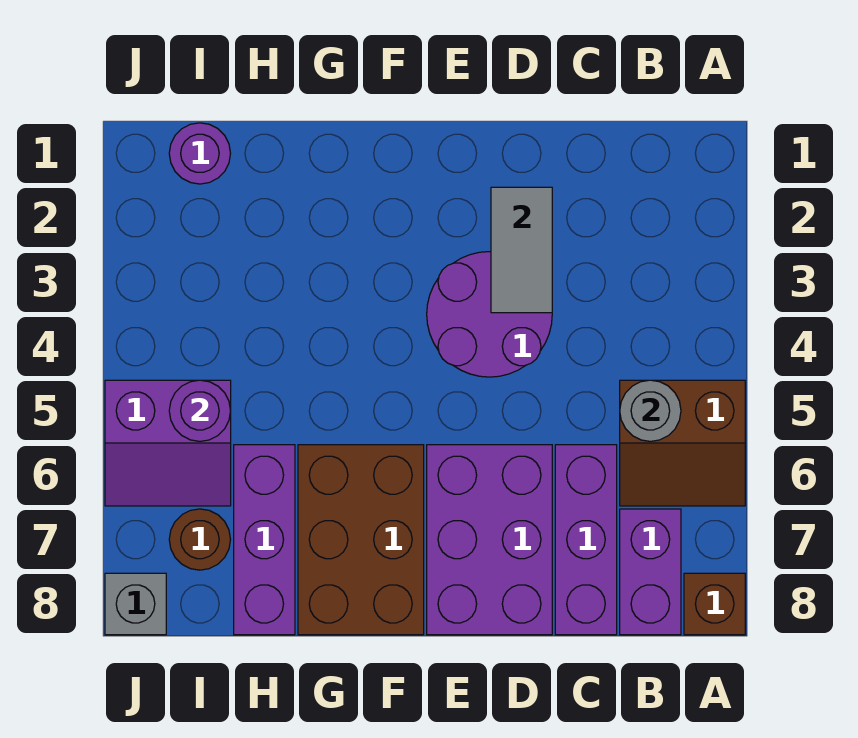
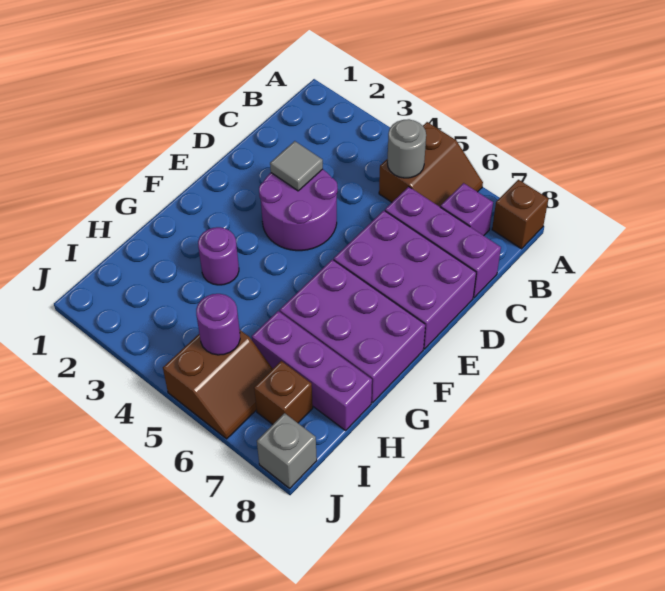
purple 1x2 brick [620,509,681,635] -> purple 1x1 brick [440,183,493,236]
grey 1x2 tile [491,187,552,313] -> grey 1x1 tile [270,141,323,191]
brown 2x3 brick [298,445,424,635] -> purple 2x3 brick [280,259,425,403]
purple 1x1 round brick [169,123,230,184] -> purple 1x1 round brick moved to [198,227,239,285]
purple 2x2 slope [105,380,231,506] -> brown 2x2 slope [163,330,273,439]
brown 1x1 round brick [169,509,231,570] -> brown 1x1 brick [254,361,313,424]

